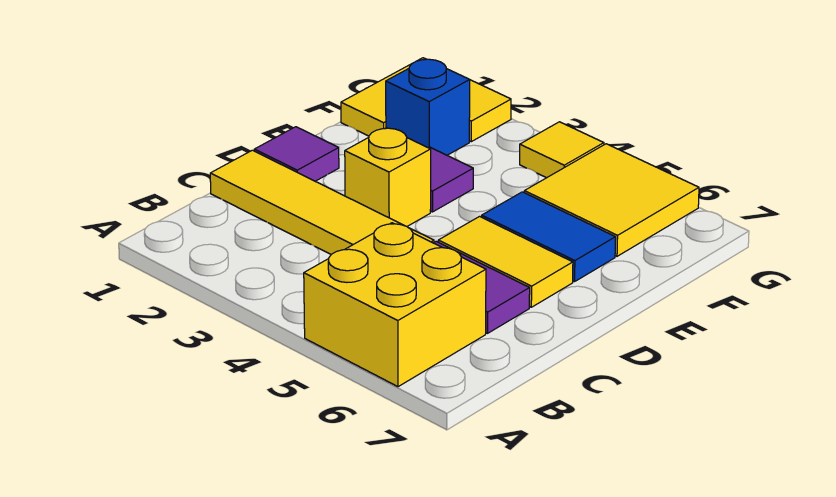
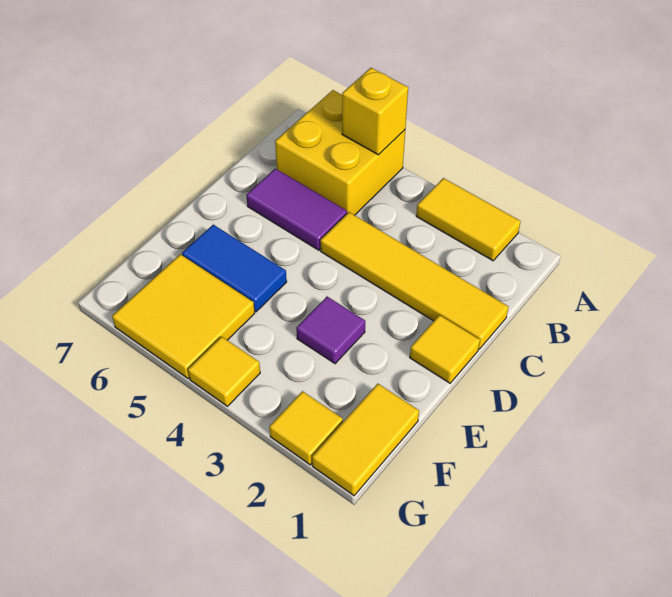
purple 1x1 tile [254,127,339,181] -> yellow 1x1 tile [410,315,480,383]
yellow 1x1 brick [345,128,431,226] -> yellow 1x1 brick moved to [342,68,408,155]
yellow 1x2 tile [438,216,573,307] -> yellow 1x2 tile moved to [416,178,521,261]
blue 1x1 brick [386,59,470,155] -> none

